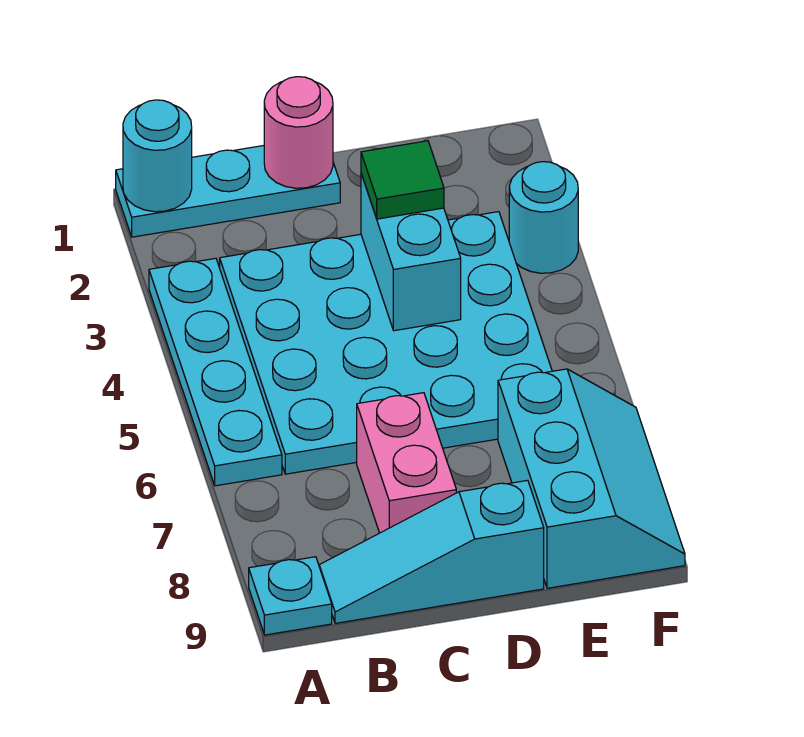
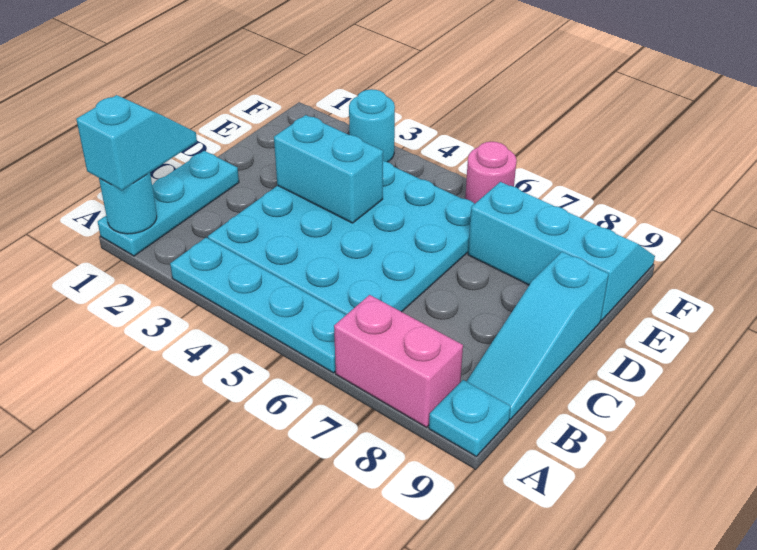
none -> cyan 1x2 slope [76,95,197,190]
pink 1x1 round brick [264,77,333,188] -> pink 1x1 round brick moved to [465,142,516,204]
pink 1x2 brick [357,393,456,533] -> pink 1x2 brick moved to [334,295,463,427]
green 1x1 tile [361,141,444,219] -> none

